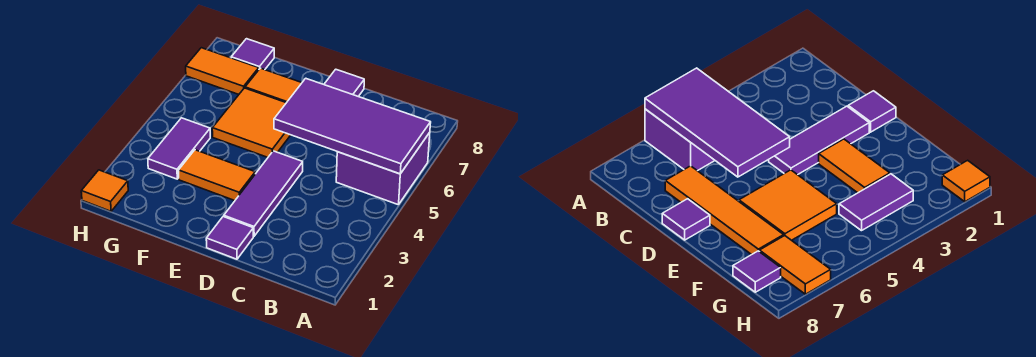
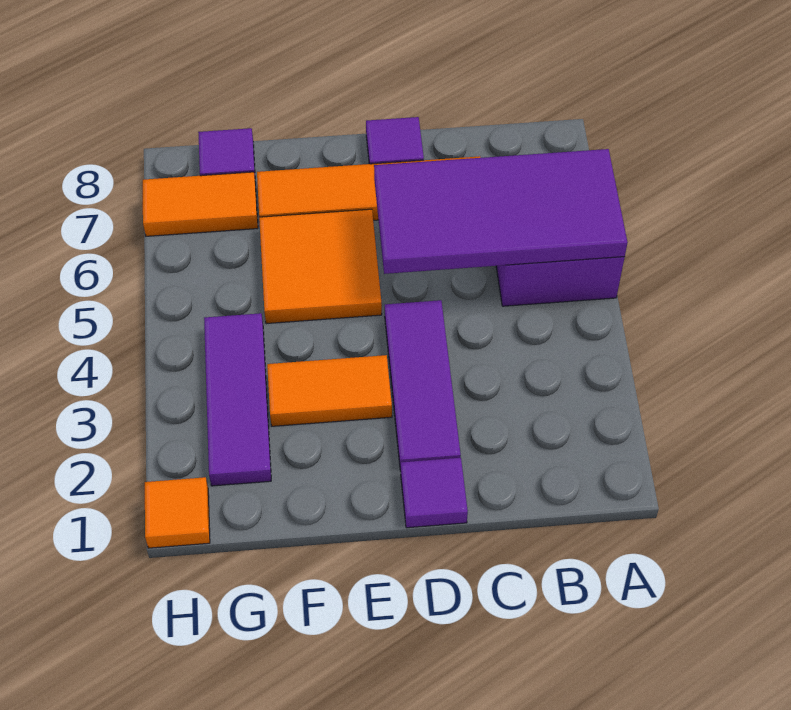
purple 1x2 tile [148,118,210,179] -> purple 1x3 tile [204,313,271,486]

